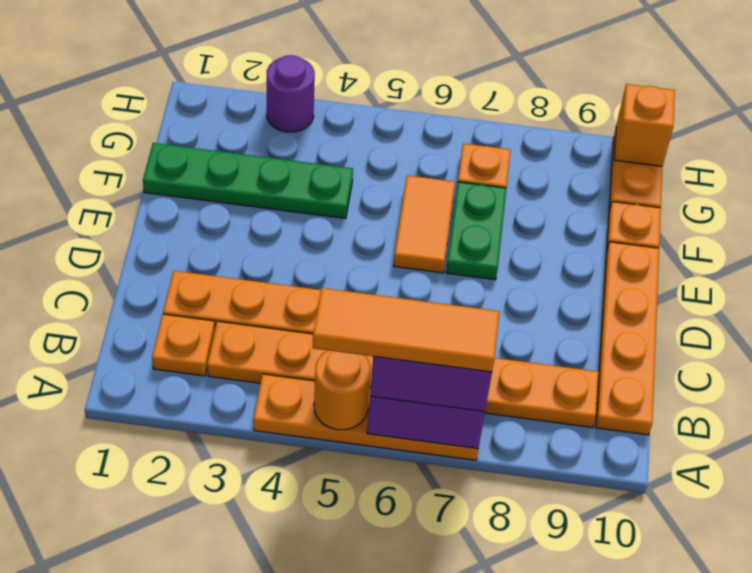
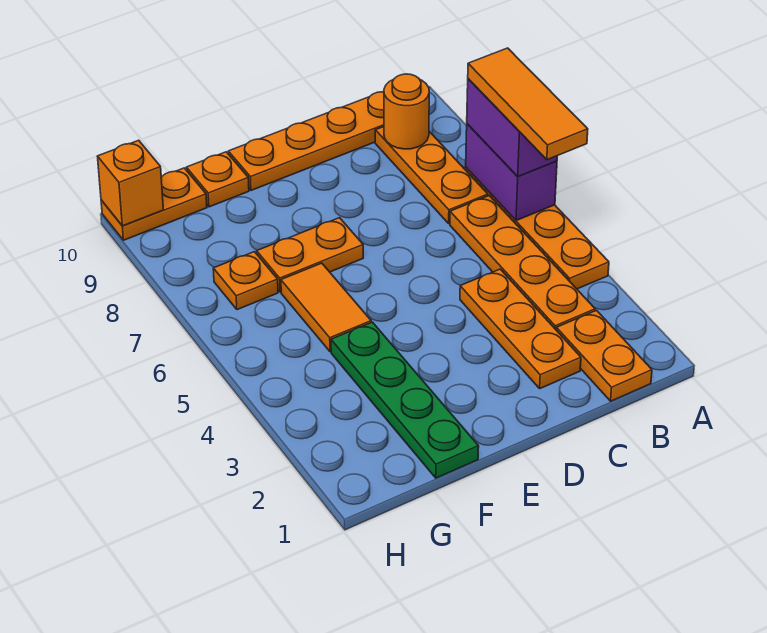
orange 1x1 round brick [314,350,371,430] -> orange 1x1 round brick moved to [384,74,429,149]
orange 1x1 plate [152,314,215,376] -> orange 1x2 plate [556,310,652,401]
orange 1x2 tile [394,175,455,273] -> orange 1x2 tile turned to [281,263,371,352]
green 1x2 plate [446,182,506,280] -> orange 1x2 plate [257,218,363,292]
purple 1x1 round brick [267,55,315,132] -> none

